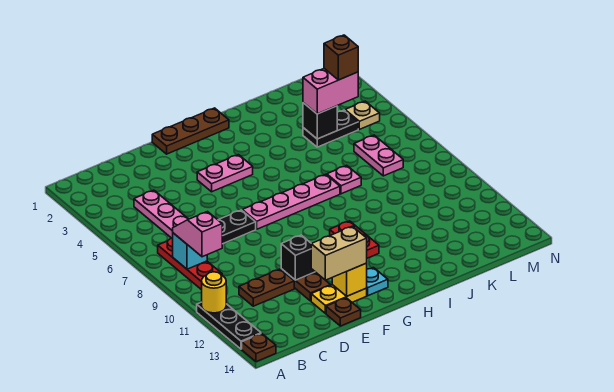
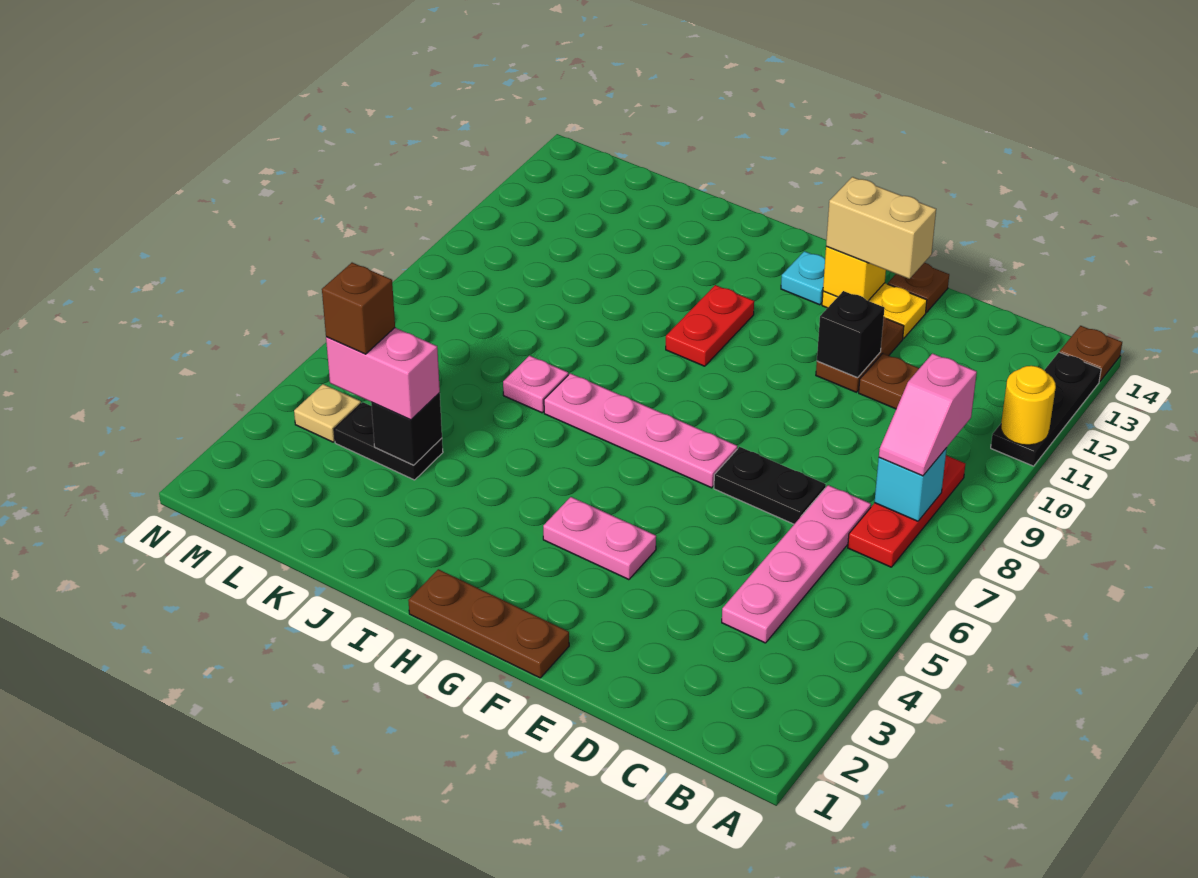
pink 1x2 plate [354,135,403,176] -> none

